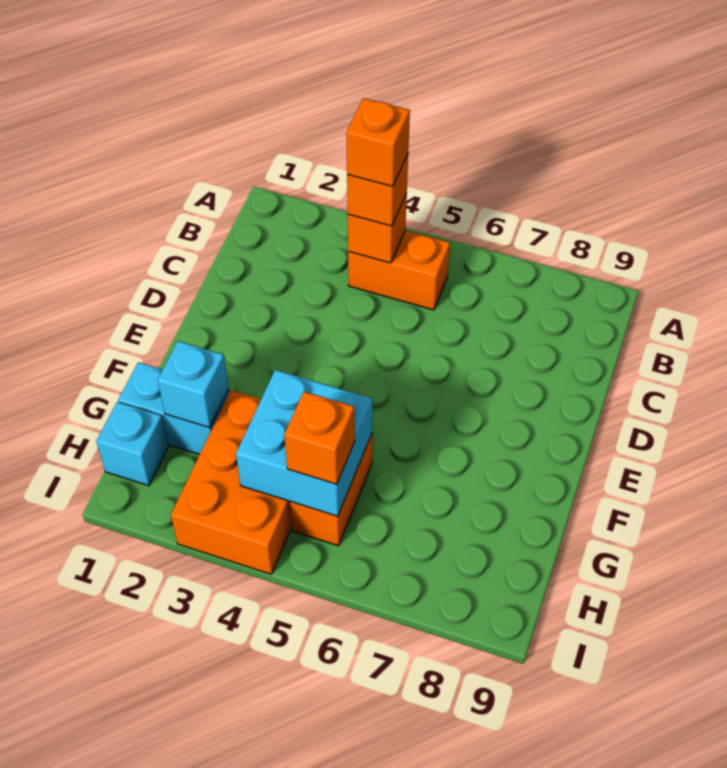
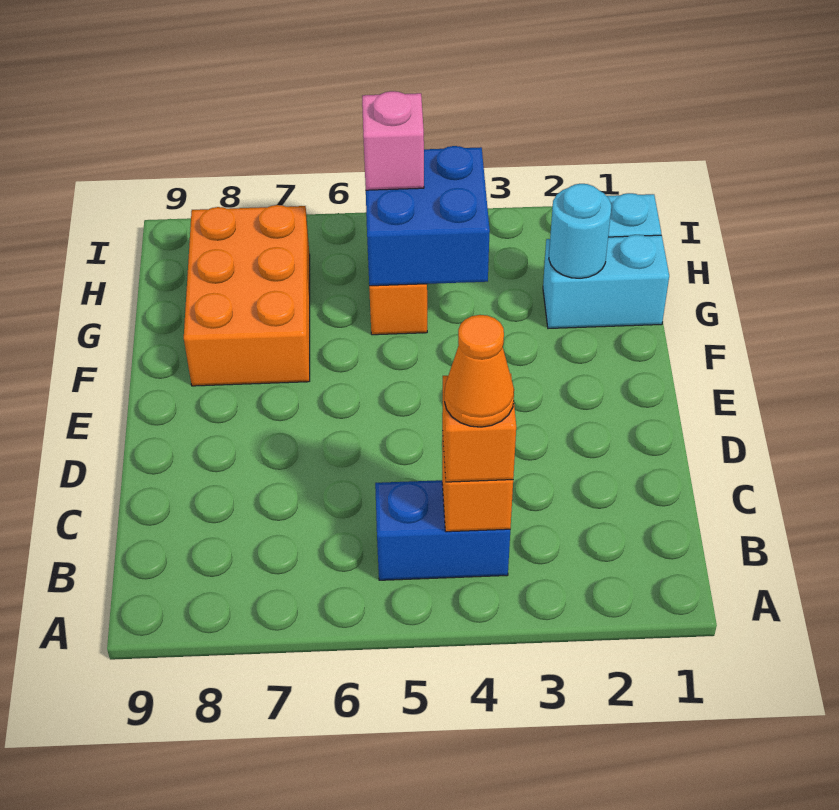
orange 1x2 brick [348,230,450,310] -> blue 1x2 brick [375,480,510,580]
orange 1x1 brick [346,98,410,186] -> orange 1x1 cone [444,315,514,427]
cyan 1x1 brick [158,341,229,428] -> cyan 1x1 round brick [549,184,611,278]
orange 2x3 brick [171,390,292,574] -> orange 2x3 brick moved to [184,205,310,386]
cyan 2x2 brick [236,370,373,516] -> blue 2x2 brick [366,146,490,286]
orange 1x1 brick [284,392,355,484] -> pink 1x1 brick [362,91,424,190]

